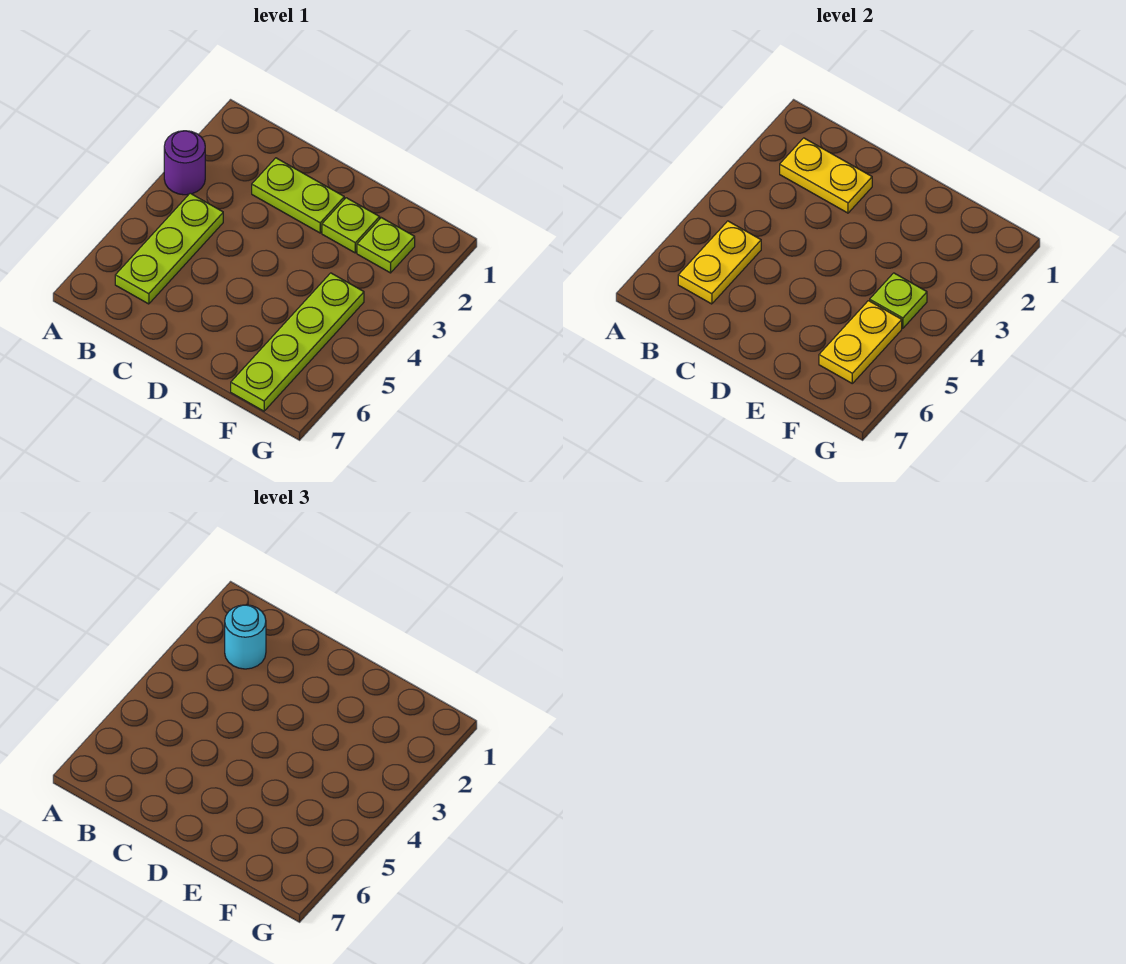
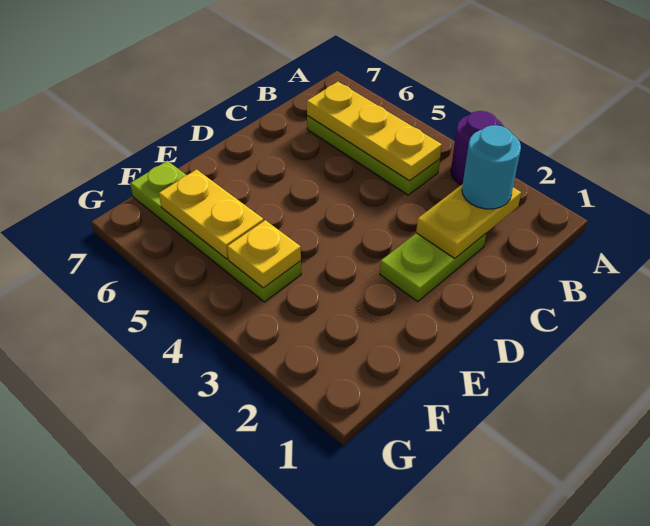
yellow 1x2 plate [678,221,761,304] -> yellow 1x3 plate [307,82,442,181]
lime 1x1 plate [322,198,380,253] -> none
lime 1x1 plate [357,218,415,273] -> none
lime 1x1 plate [870,273,927,328] -> yellow 1x1 plate [227,220,301,288]

